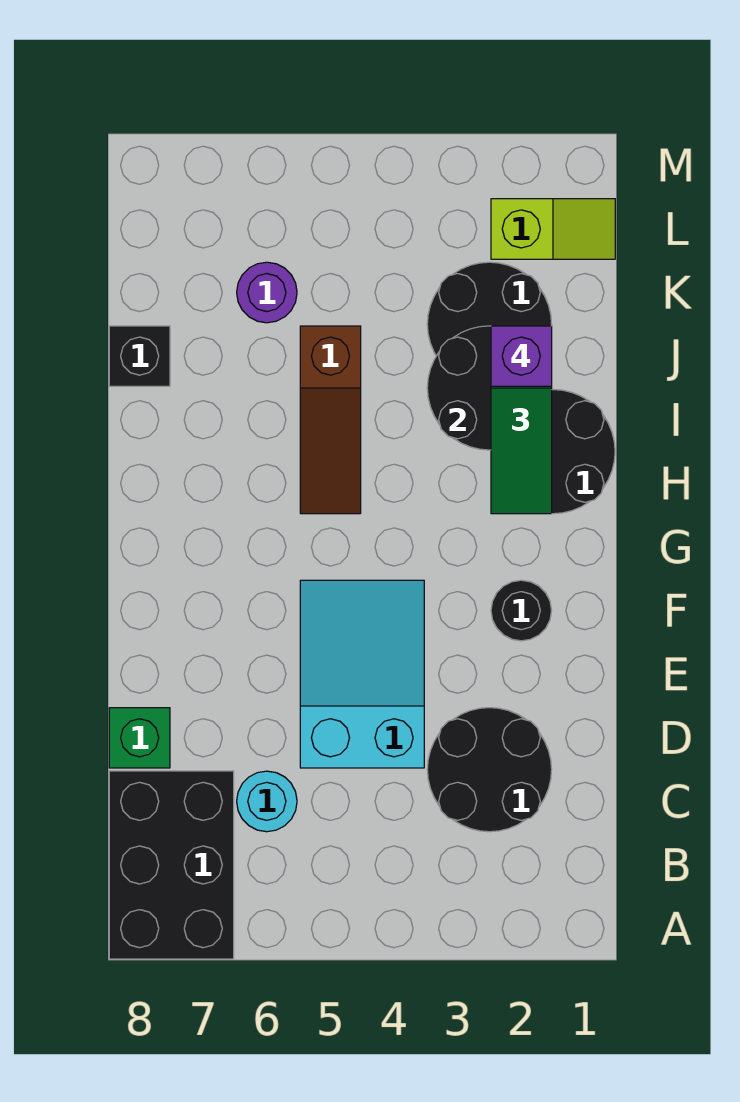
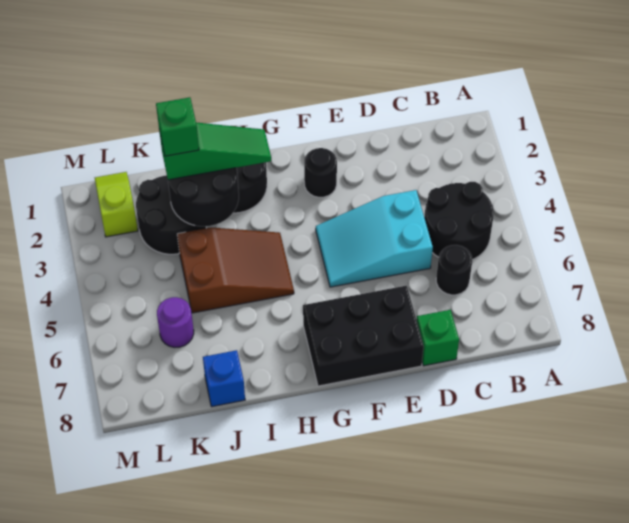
black 2x3 brick [109,771,234,959] -> black 2x3 brick moved to [303,286,424,386]
black 2x2 round brick [427,708,552,832] -> black 2x2 round brick moved to [424,182,494,260]
cyan 1x1 round brick [237,771,297,832] -> black 1x1 round brick [436,245,472,295]
brown 1x3 slope [300,326,361,514] -> brown 2x3 slope [177,228,294,313]
purple 1x1 brick [491,326,552,386] -> green 1x1 brick [156,97,199,156]
black 1x1 brick [109,326,170,386] -> blue 1x1 brick [203,350,245,407]

